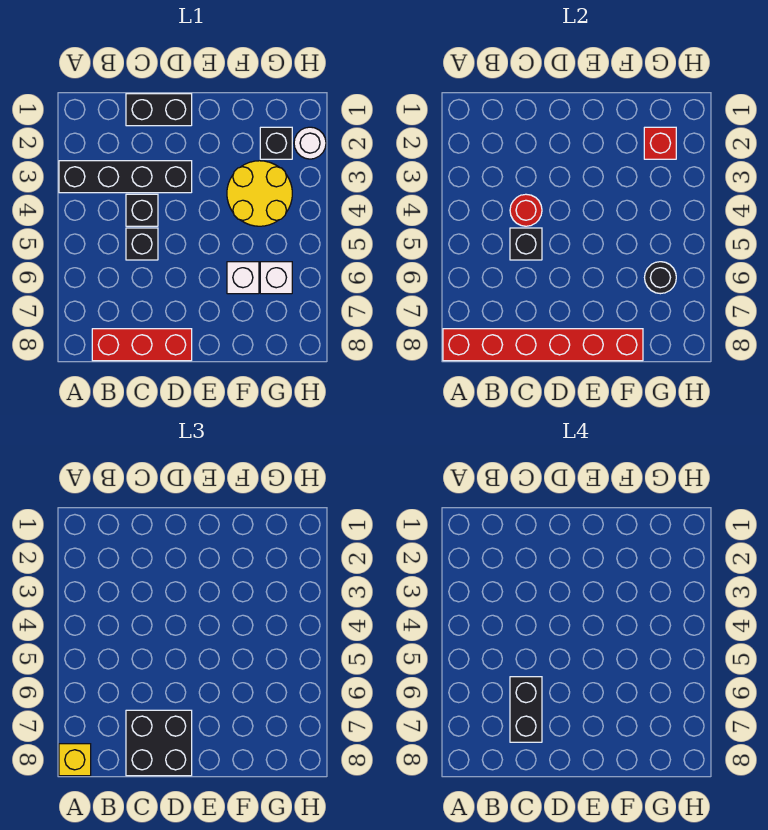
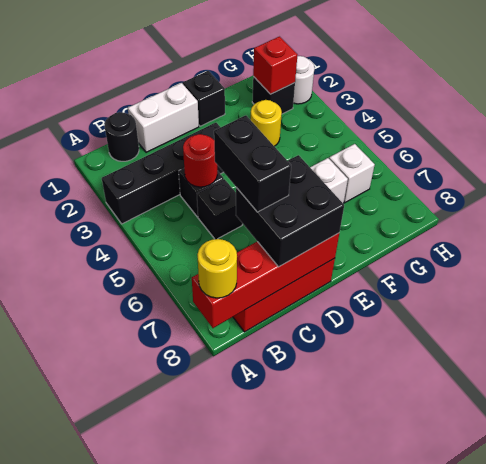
red 1x6 brick [443,329,643,361] -> red 1x4 brick [192,233,339,328]
yellow 1x1 brick [59,744,91,776] -> yellow 1x1 round brick [197,239,237,298]
black 1x2 brick [126,94,192,126] -> white 1x2 brick [128,83,199,152]
black 1x1 brick [510,228,542,260] -> black 1x1 brick moved to [183,71,225,126]
yellow 2x2 round brick [227,161,292,226] -> yellow 1x1 round brick [250,100,282,146]
black 1x1 round brick [645,262,676,294] -> black 1x1 round brick moved to [105,112,139,161]

